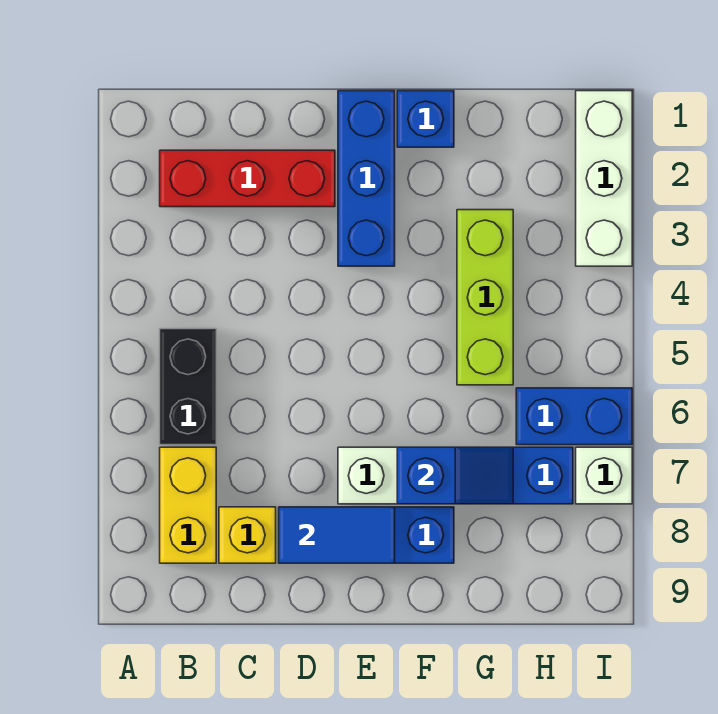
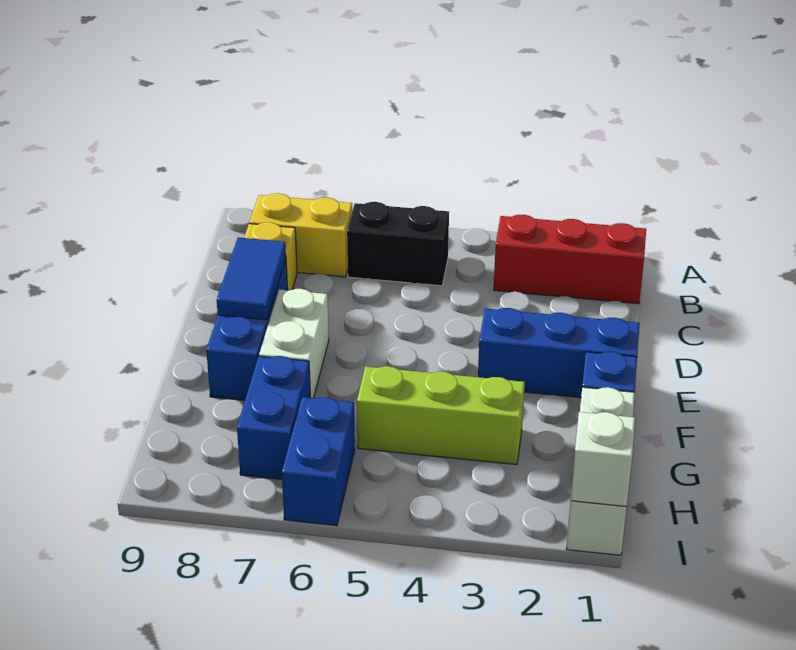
red 1x3 brick [160,150,335,207] -> red 1x3 brick turned to [494,215,646,304]
blue 1x2 slope [397,447,513,504] -> none
white 1x3 brick [576,91,632,266] -> white 1x3 brick turned to [567,387,635,555]
white 1x1 brick [576,447,632,504] -> white 1x1 brick moved to [571,412,635,507]

